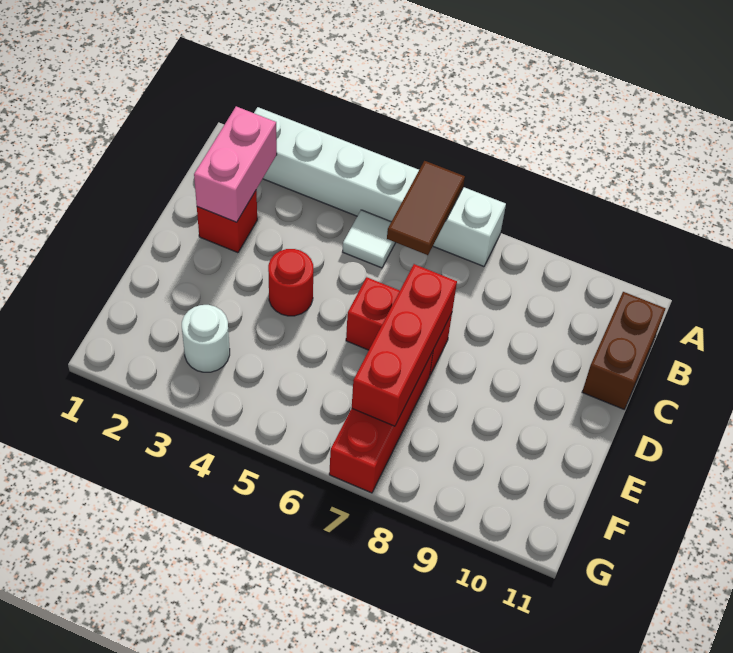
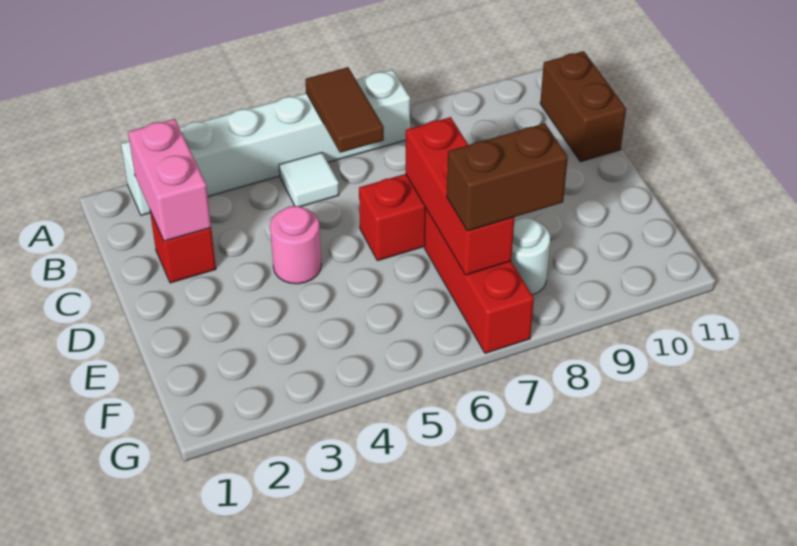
red 1x1 round brick [268,249,313,316] -> pink 1x1 round brick [270,206,321,284]
white 1x1 round brick [182,305,230,372] -> white 1x1 round brick moved to [511,218,550,295]
none -> brown 1x2 brick [447,123,568,231]

